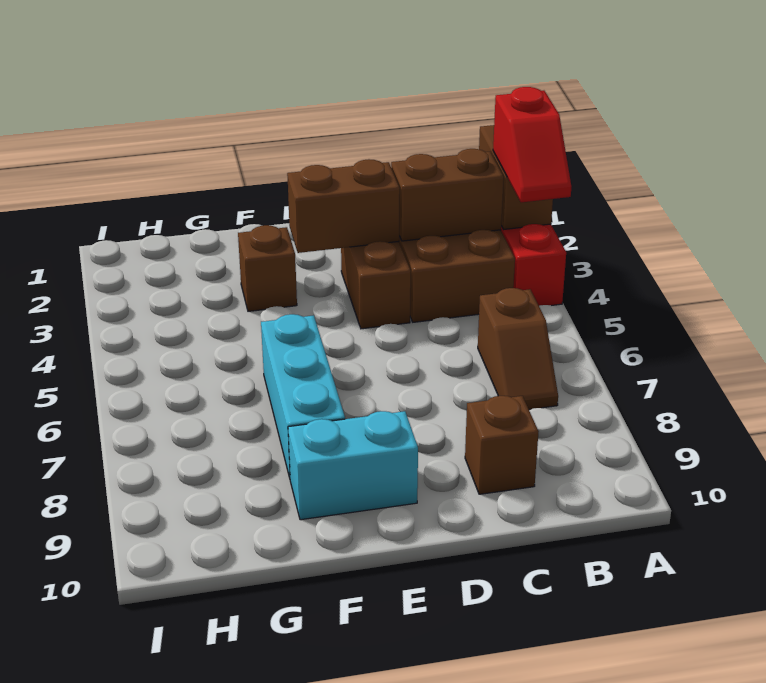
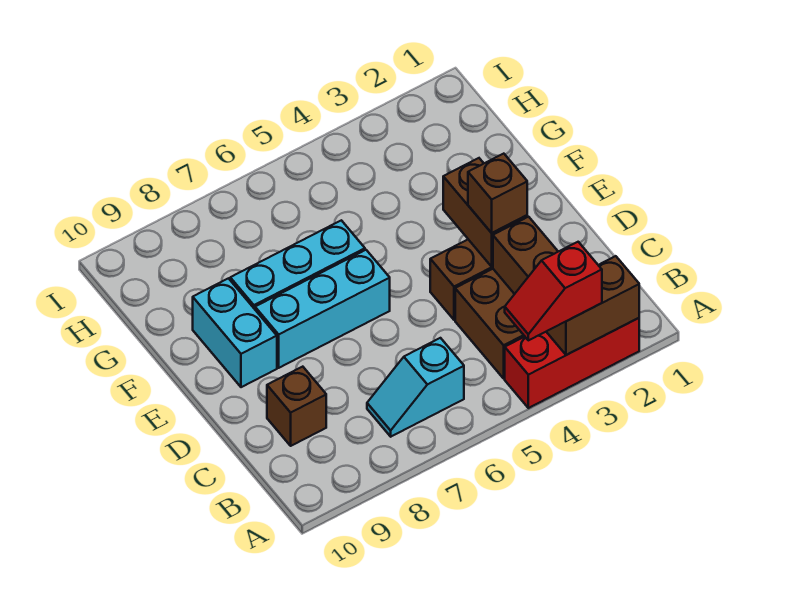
brown 1x2 slope [478,288,558,409] -> cyan 1x2 slope [367,338,464,437]
none -> cyan 1x3 brick [255,250,390,368]
brown 1x1 brick [238,225,297,311] -> brown 1x1 brick moved to [468,154,527,233]

